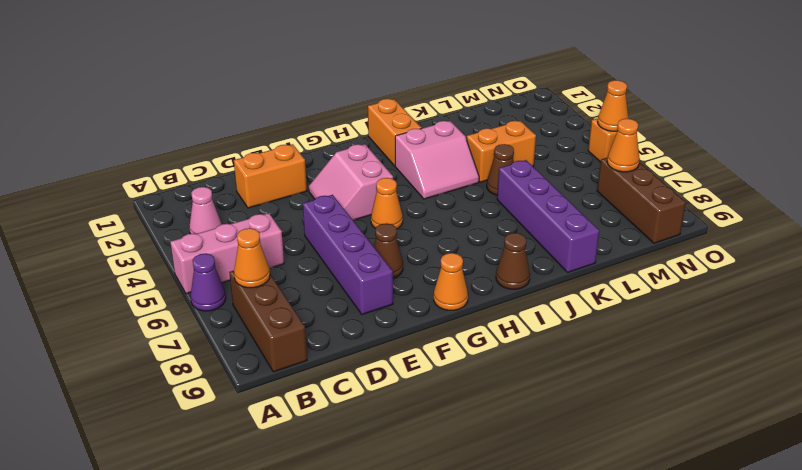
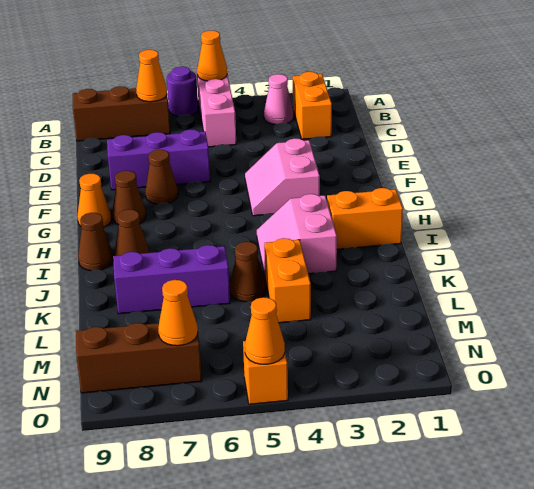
purple 1x1 cone [190,253,226,311] -> purple 1x1 round brick [167,67,198,116]
orange 1x2 brick [234,144,307,208] -> orange 1x2 brick moved to [293,72,332,139]
purple 1x4 brick [303,195,393,314] -> purple 1x3 brick [107,130,210,190]
pink 2x2 slope [309,144,393,220] -> pink 2x2 slope turned to [245,138,320,216]
orange 1x1 cone [371,178,403,229] -> orange 1x1 cone moved to [197,31,227,81]
none -> brown 1x1 cone [112,171,146,224]
none -> brown 1x1 cone [115,209,149,256]
purple 1x4 brick [497,160,599,273] -> purple 1x3 brick [113,245,230,314]

